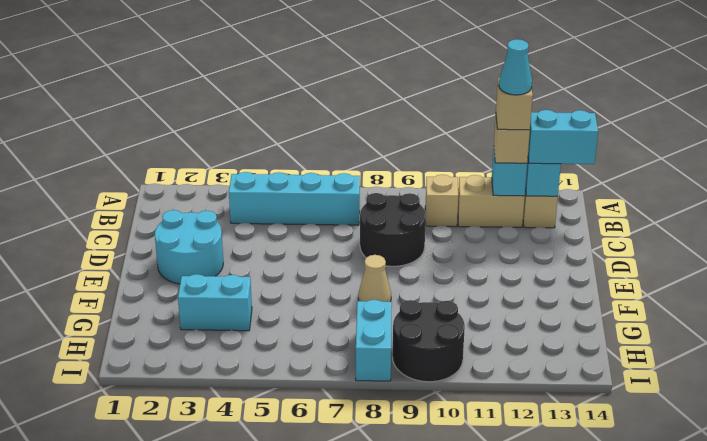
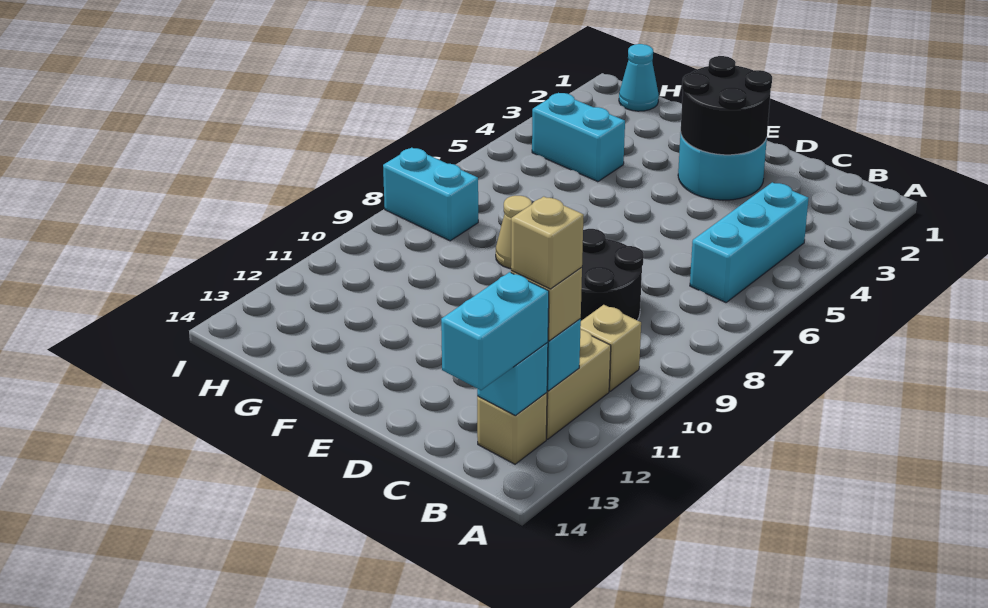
cyan 1x4 brick [229,172,360,225] -> cyan 1x3 brick [690,182,808,303]
cyan 1x1 cone [499,39,532,95] -> cyan 1x1 cone moved to [619,44,659,111]
cyan 1x2 brick [178,274,252,331] -> cyan 1x2 brick turned to [532,93,625,182]
black 2x2 round brick [393,300,465,382] -> black 2x2 round brick moved to [681,56,772,155]

